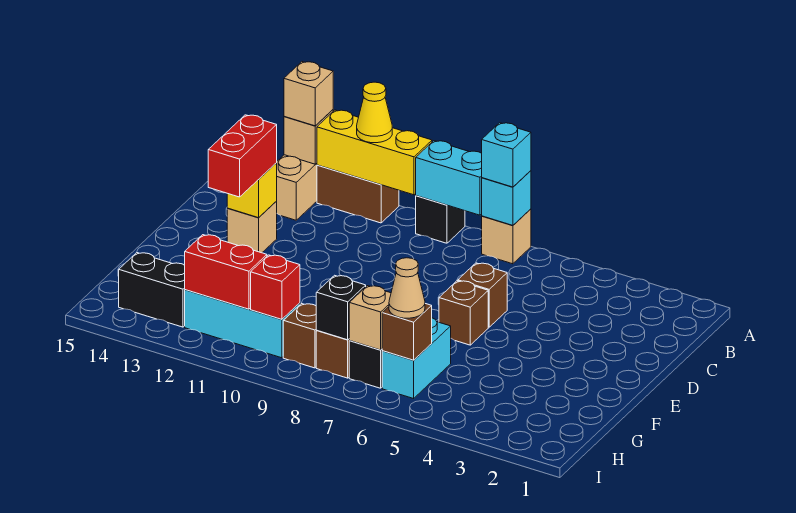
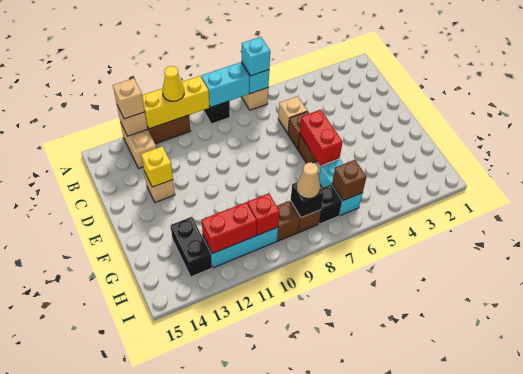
red 1x2 brick [208,115,277,197] -> red 1x2 brick moved to [300,110,343,166]
tan 1x1 cone [389,258,425,318] -> tan 1x1 cone moved to [296,162,320,198]
tan 1x1 brick [349,286,391,350] -> tan 1x1 brick moved to [278,96,307,133]
black 1x2 brick [119,253,185,327] -> black 1x2 brick turned to [171,217,212,277]

